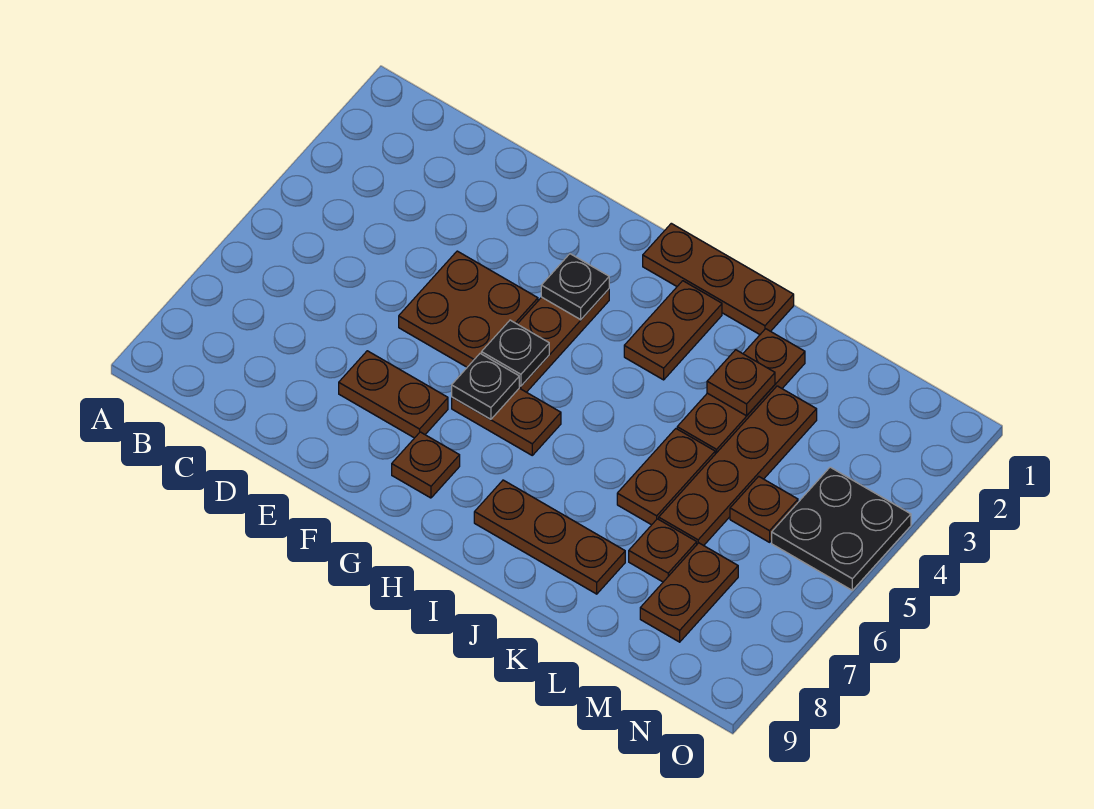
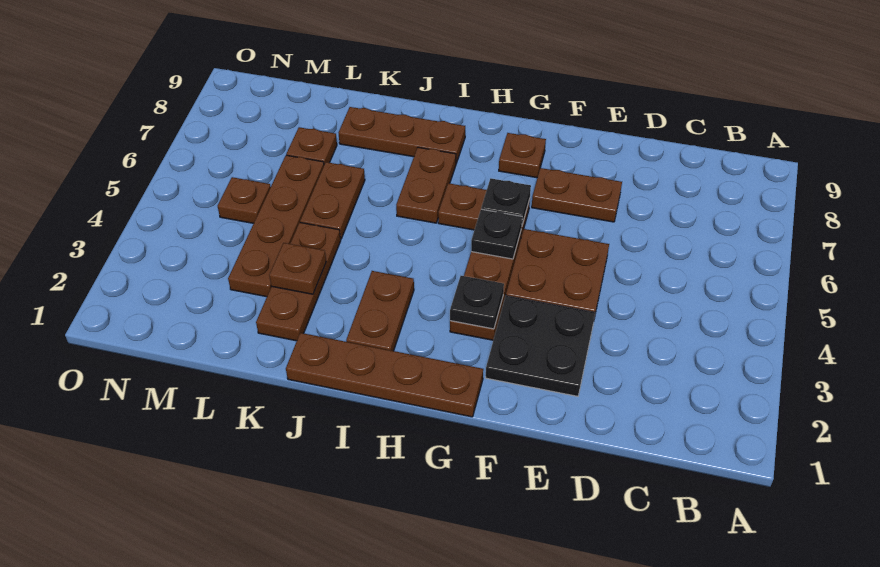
brown 1x3 plate [643,223,794,334] -> brown 1x4 plate [286,333,483,417]
brown 1x2 plate [640,543,738,642] -> brown 1x2 plate moved to [396,147,456,223]
black 2x2 plate [772,467,911,590] -> black 2x2 plate moved to [486,296,595,396]

